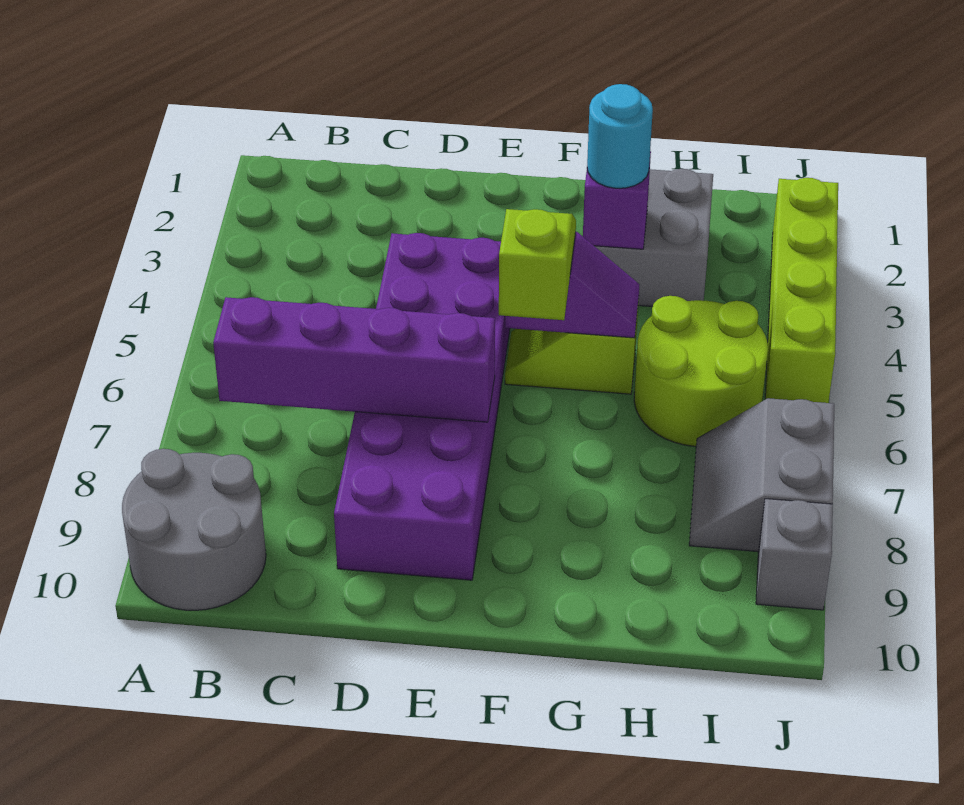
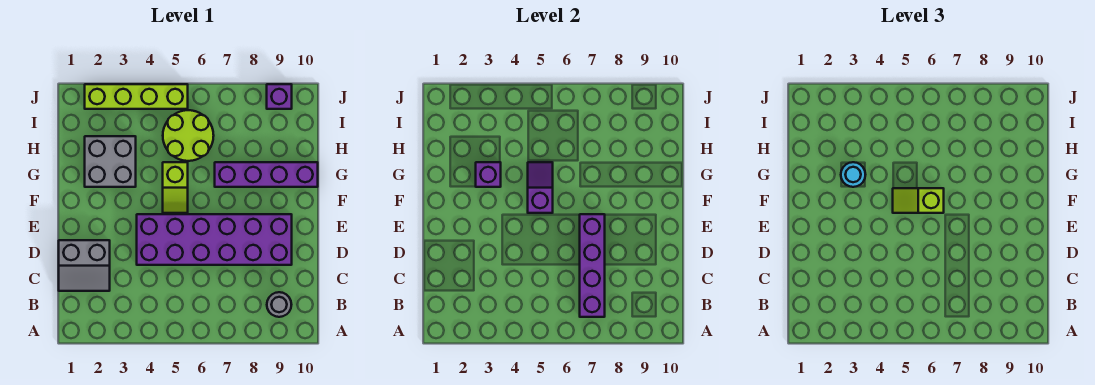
grey 2x2 round brick [122,449,266,610] -> grey 1x1 round brick [267,292,292,317]
none -> purple 1x4 brick [215,162,318,187]
grey 2x2 slope [689,398,834,552] -> grey 2x2 slope moved to [59,240,110,291]
grey 1x1 brick [756,499,833,610] -> purple 1x1 brick [267,84,292,109]

